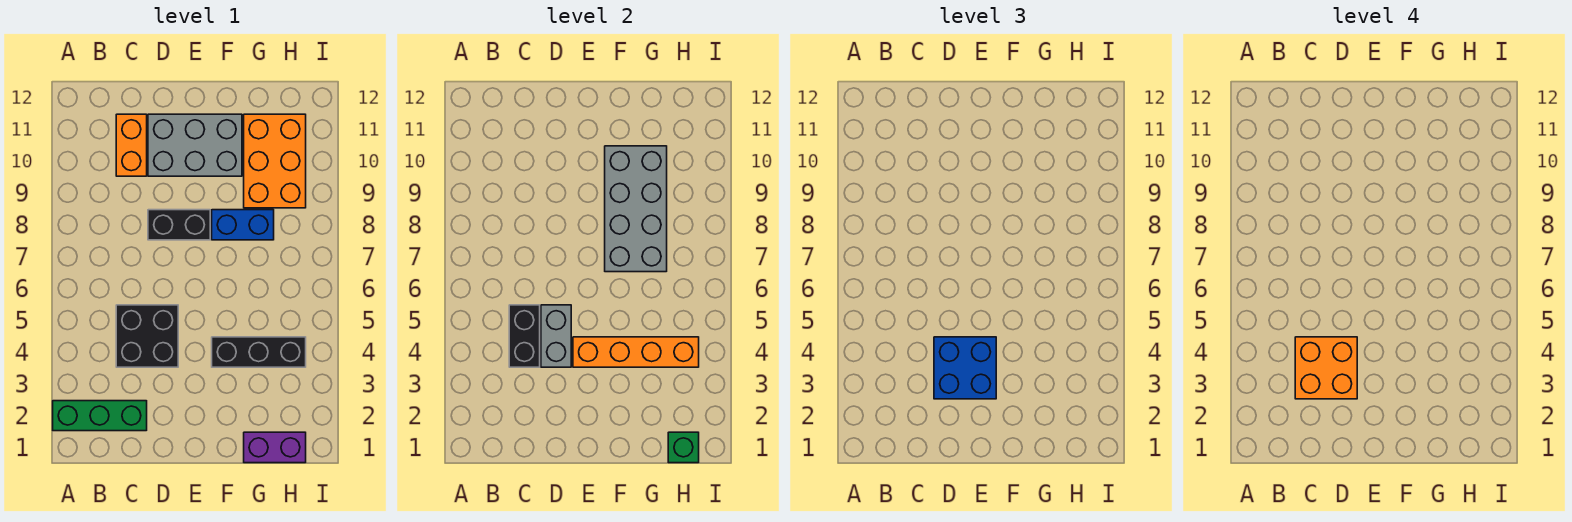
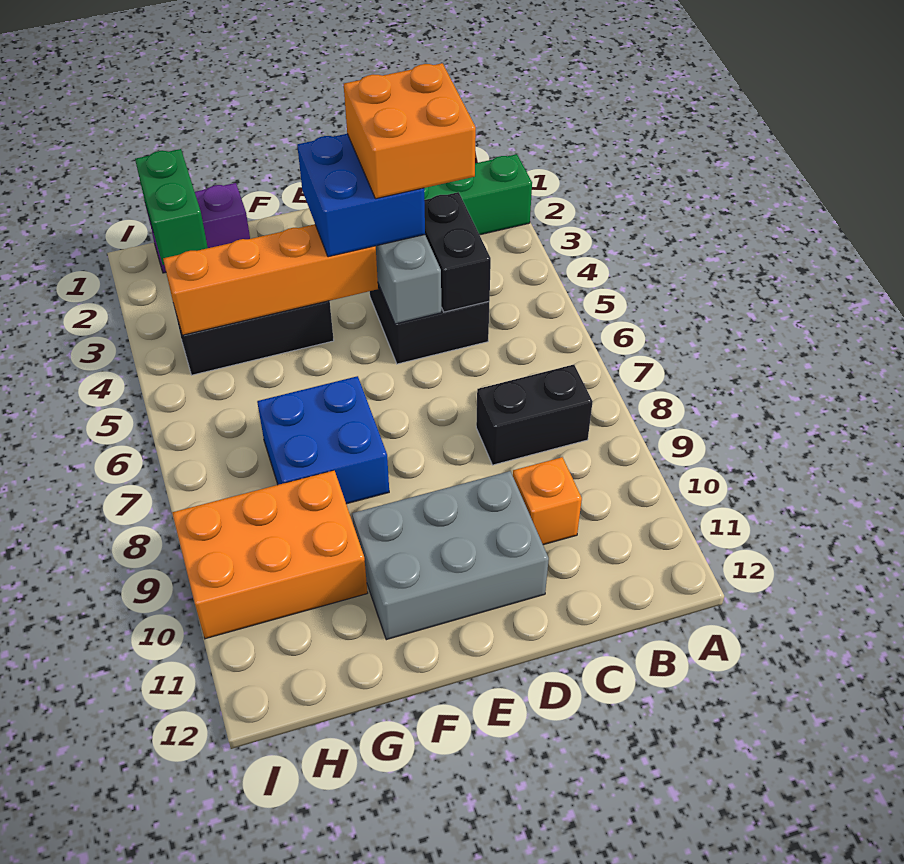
orange 1x2 brick [116,114,147,176] -> orange 1x1 brick [513,457,582,545]
black 1x2 brick [148,210,210,240] -> black 1x2 brick moved to [476,365,593,465]
grey 2x4 brick [605,146,667,272] -> none
blue 1x2 brick [212,210,274,240] -> blue 2x2 brick [257,376,389,504]
orange 2x3 brick [244,114,306,208] -> orange 2x3 brick turned to [172,470,368,639]
green 1x1 brick [668,432,699,463] -> green 1x2 brick [135,149,208,265]

